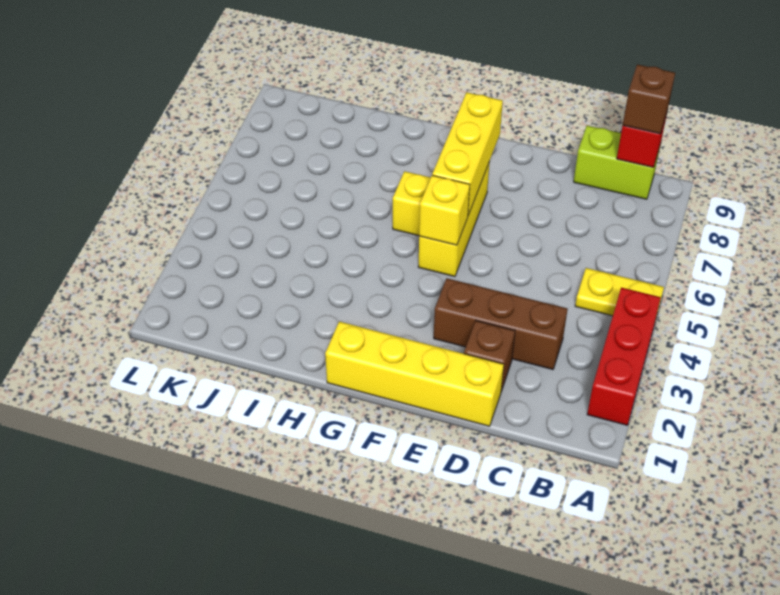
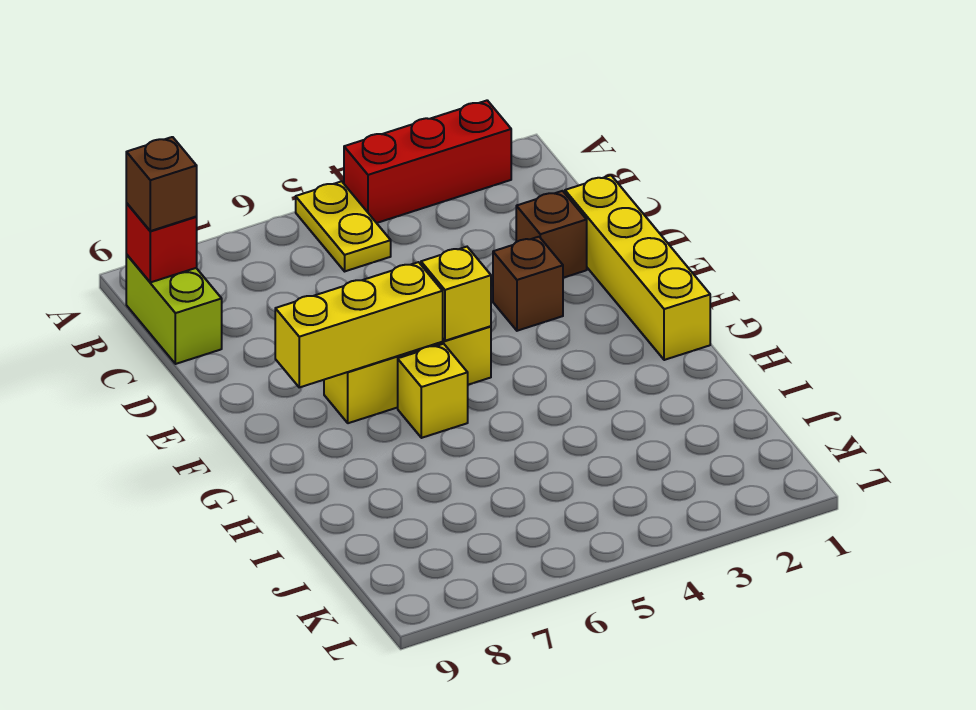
brown 1x3 brick [434,278,568,369] -> brown 1x1 brick [493,237,563,331]

